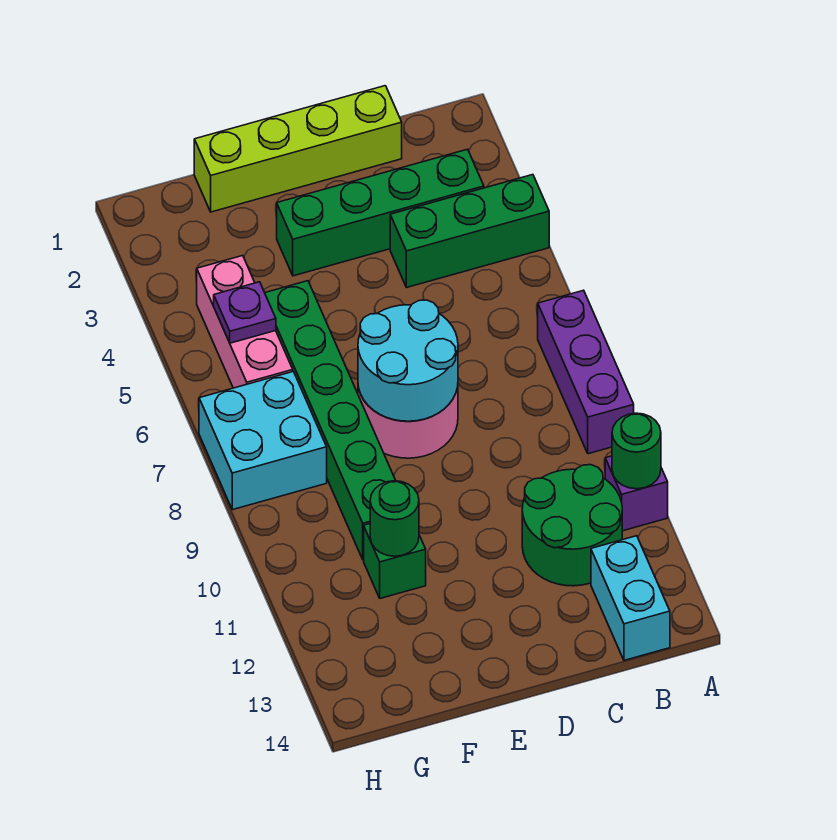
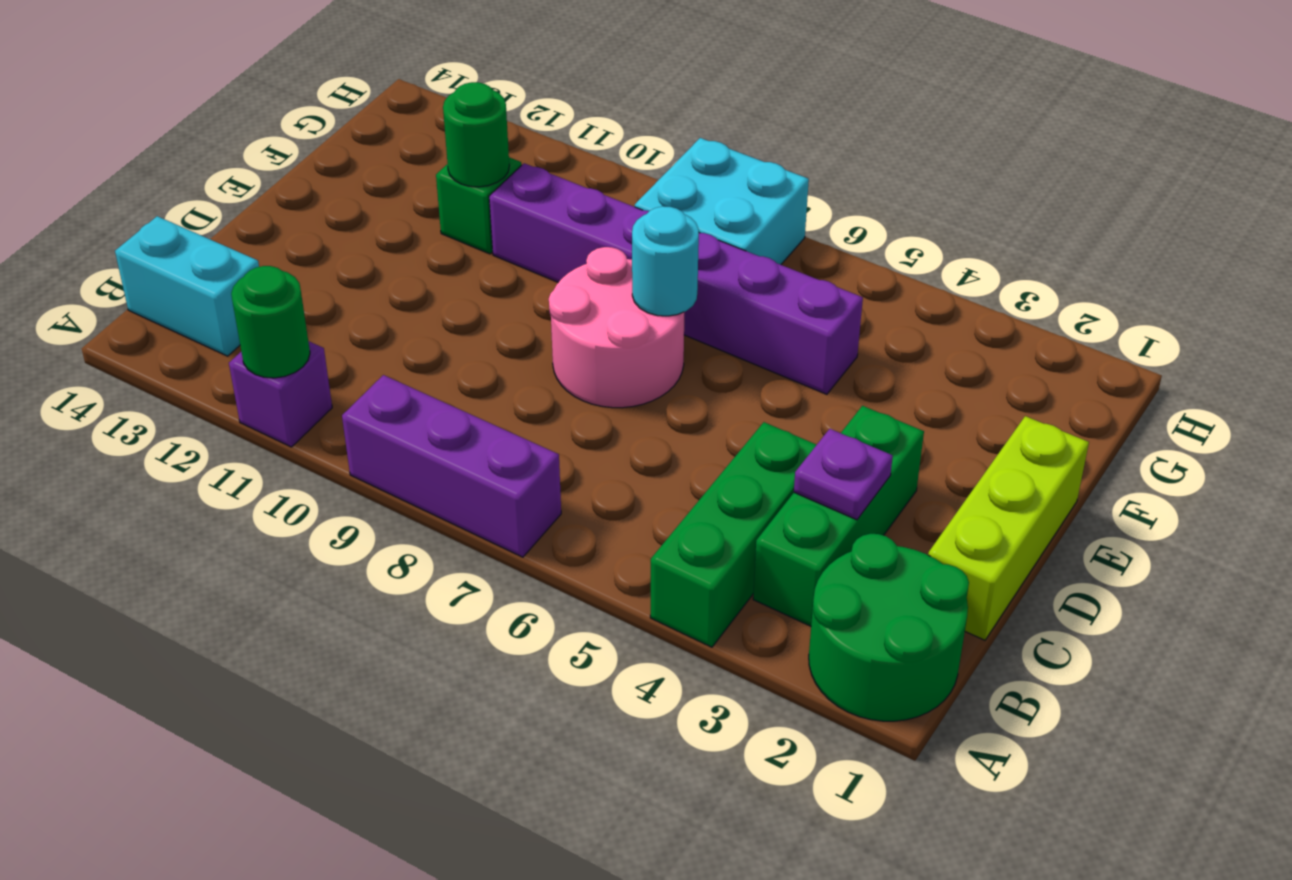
green 1x4 brick [277,149,484,276] -> green 1x3 brick [753,406,924,626]
green 2x2 round brick [522,465,622,586] -> green 2x2 round brick moved to [809,534,969,721]
lime 1x4 brick [194,86,402,212] -> lime 1x3 brick [928,416,1089,640]
cyan 2x2 round brick [358,300,458,421] -> cyan 1x1 round brick [632,206,699,316]
green 1x6 brick [265,281,396,560] -> purple 1x6 brick [489,163,863,394]
pink 1x3 brick [197,256,293,388] -> none
purple 1x1 plate [214,282,276,343] -> purple 1x1 plate moved to [794,429,893,520]

